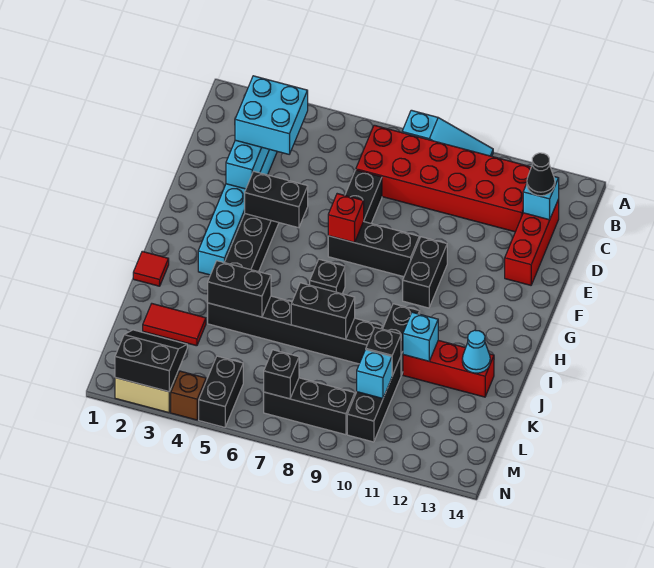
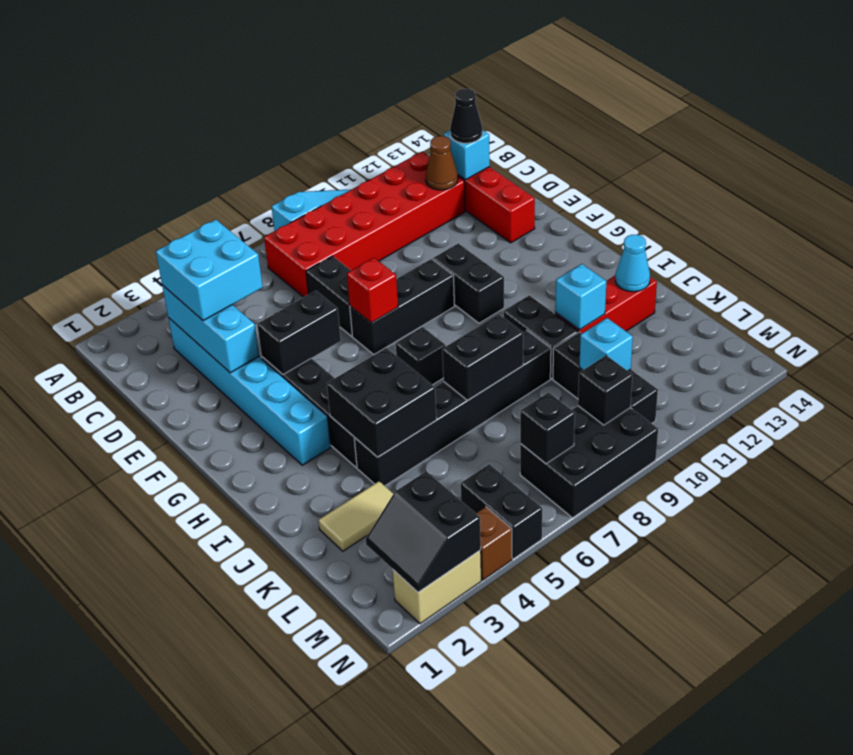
none -> brown 1x1 cone [426,136,458,190]
red 1x1 tile [133,251,169,286] -> none
black 1x2 brick [208,261,271,317] -> black 2x2 brick [327,348,437,457]
red 1x2 tile [143,304,206,346] -> tan 1x2 tile [318,481,393,551]
black 1x1 brick [366,327,401,376] -> black 1x1 brick moved to [578,355,633,425]
black 2x2 slope [115,330,187,392] -> black 2x2 slope turned to [366,471,481,592]
black 1x3 brick [264,378,355,435] -> black 2x3 brick [520,406,658,518]

